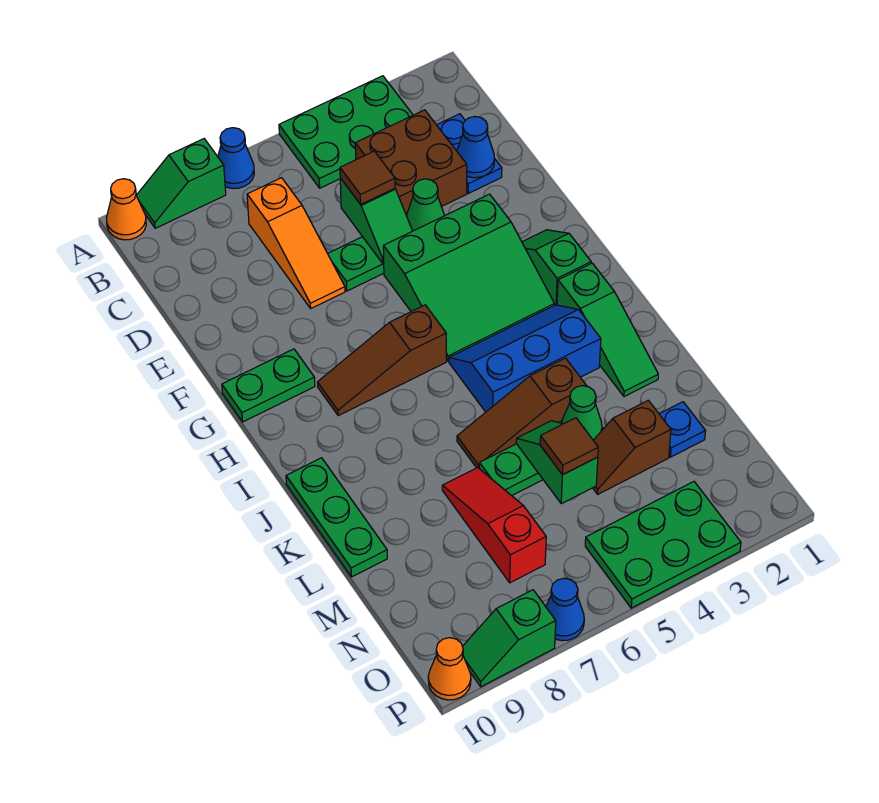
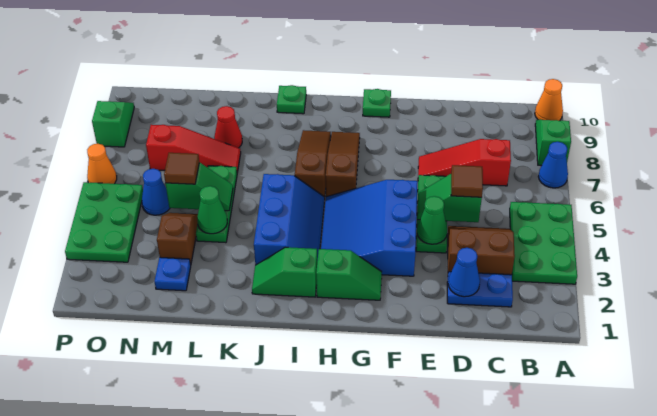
brown 2x2 brick [355,110,467,215] -> brown 2x2 slope [448,226,515,275]
orange 1x3 slope [247,178,345,308] -> red 1x3 slope [418,139,511,186]
green 3x3 slope [383,194,554,361] -> blue 3x3 slope [321,180,418,276]
green 1x2 plate [222,349,315,422] -> green 1x1 plate [363,89,391,117]
green 1x3 slope [557,263,658,397] -> green 1x2 slope [252,247,317,297]
green 1x3 plate [286,458,387,577] -> green 1x1 plate [277,85,306,114]
brown 1x3 slope [457,358,587,468] -> brown 1x3 slope moved to [295,130,331,200]
none -> red 1x1 cone [214,106,242,148]
blue 1x1 cone [546,578,584,641] -> blue 1x1 cone moved to [142,169,170,215]
orange 1x1 cone [428,638,471,700] -> orange 1x1 cone moved to [87,144,117,184]

